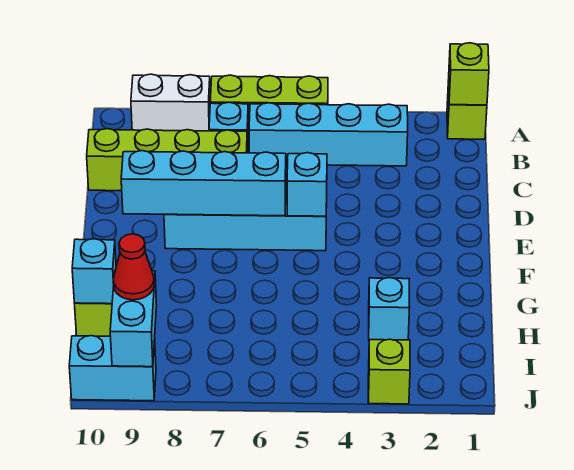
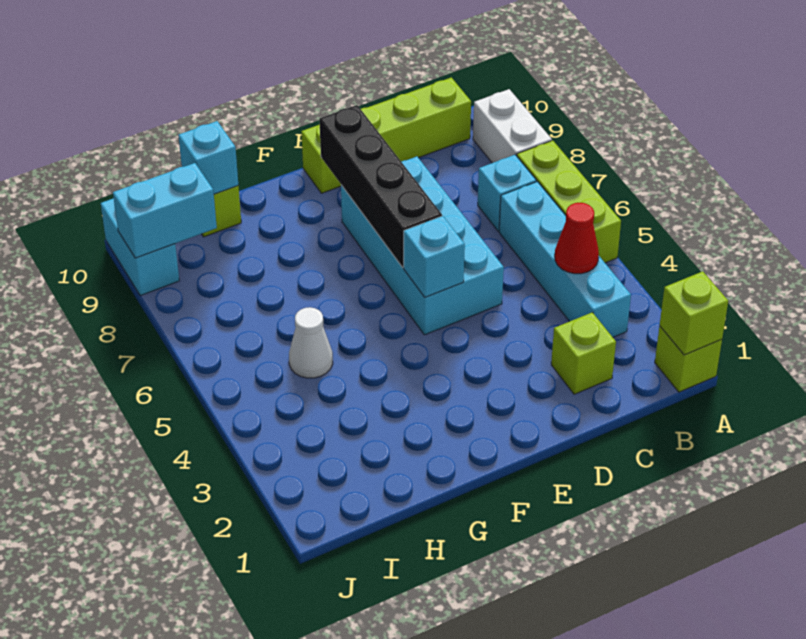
lime 1x4 brick [87,129,247,191] -> lime 1x4 brick turned to [301,77,471,193]
cyan 1x4 brick [121,151,286,216] -> black 1x4 brick [319,105,442,267]
cyan 1x1 brick [369,278,410,340] -> none
none -> white 1x1 cone [289,307,333,378]
red 1x1 cone [113,234,154,300] -> red 1x1 cone moved to [555,203,599,274]
lime 1x1 brick [368,339,410,404] -> lime 1x1 brick moved to [551,312,616,394]

